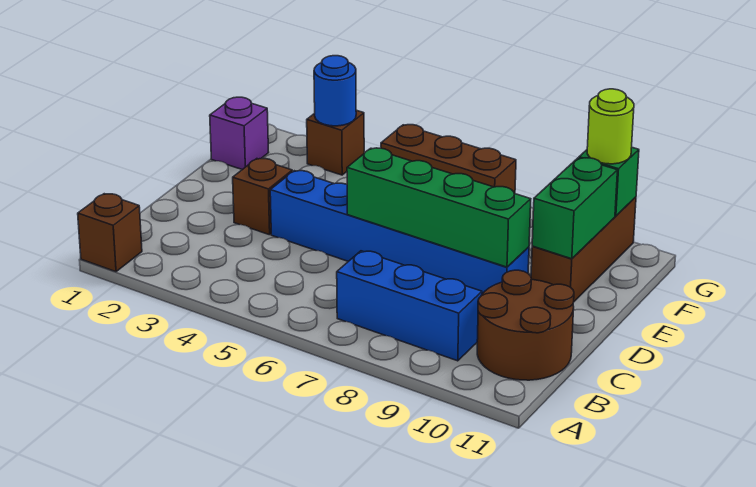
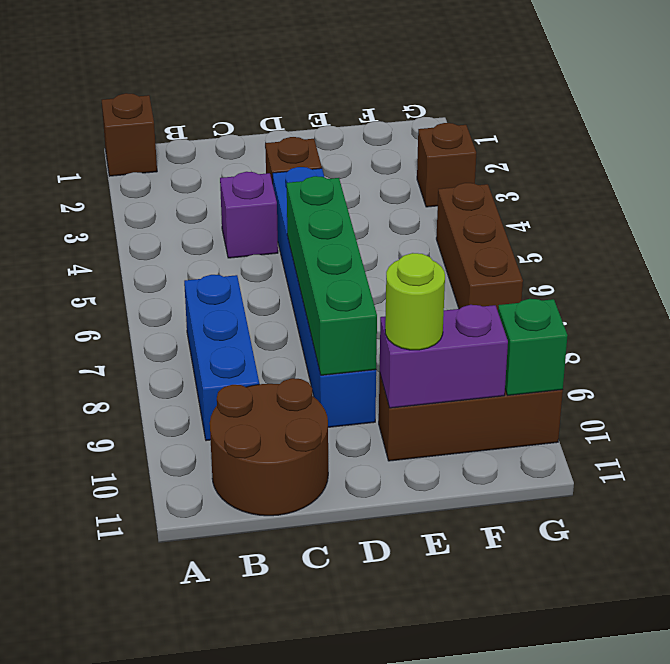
green 1x2 brick [532,158,617,259] -> purple 1x2 brick [380,305,508,408]
purple 1x1 brick [210,97,269,170] -> purple 1x1 brick moved to [220,172,278,258]
blue 1x1 round brick [314,56,356,126] -> none
lime 1x1 round brick [587,89,634,164] -> lime 1x1 round brick moved to [385,253,445,350]

